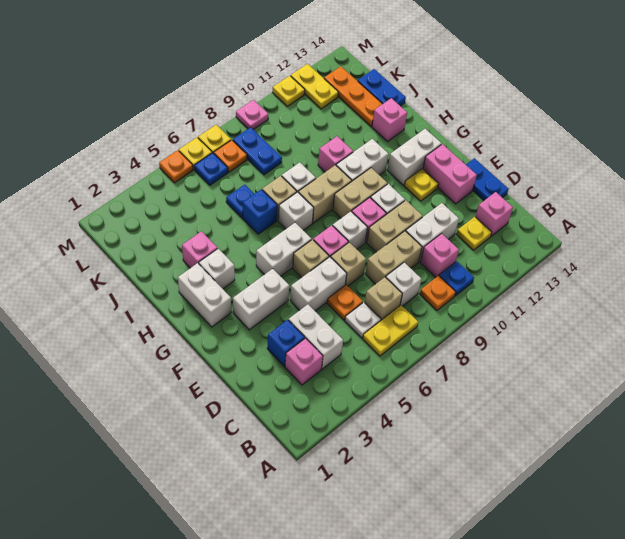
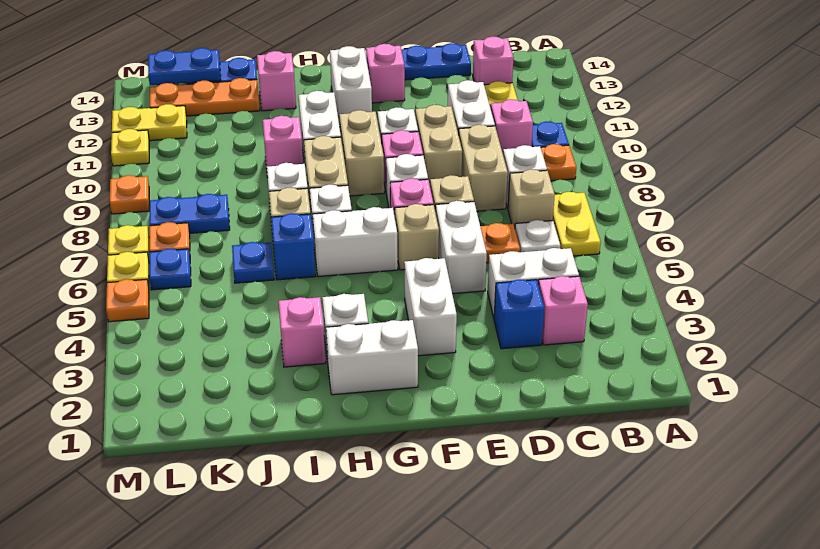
pink 1x2 brick [423,144,477,204] -> pink 1x1 brick [366,44,405,103]
yellow 1x1 plate [404,169,439,201] -> none
white 1x2 brick [256,223,312,276] -> white 1x2 brick turned to [313,207,398,277]
none -> blue 1x2 plate [148,48,221,85]
pink 1x1 plate [236,100,268,130] -> orange 1x1 plate [110,175,149,214]

